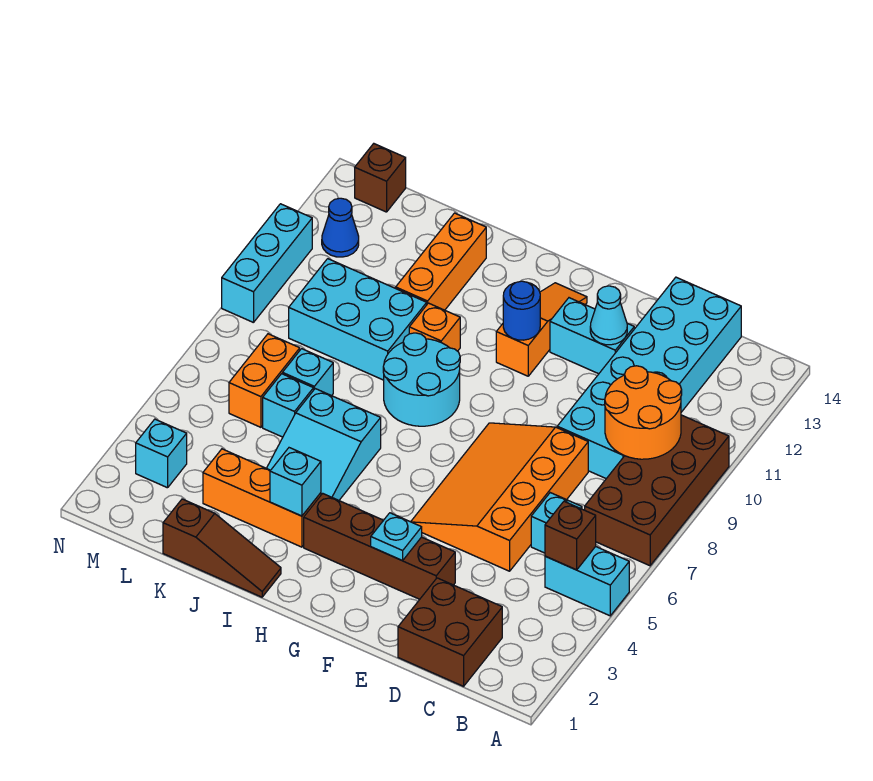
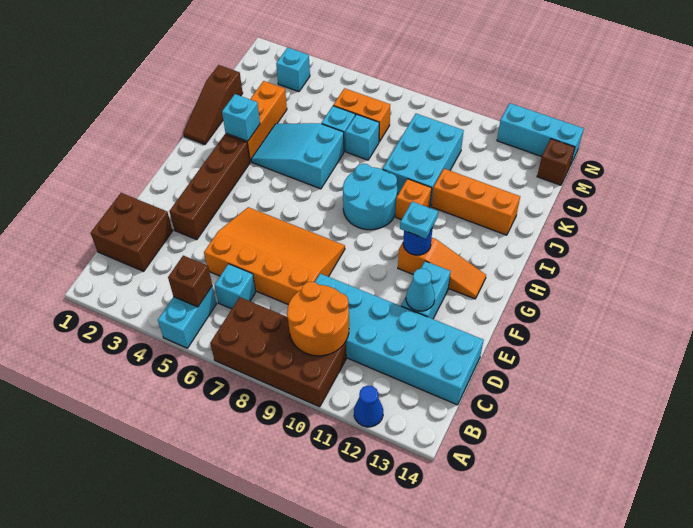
cyan 1x1 plate [371,513,422,561] -> cyan 1x1 plate moved to [400,202,438,239]
blue 1x1 cone [322,198,359,257] -> blue 1x1 cone moved to [354,385,383,427]
cyan 1x3 brick [222,204,312,323] -> cyan 1x3 brick moved to [497,103,584,164]

